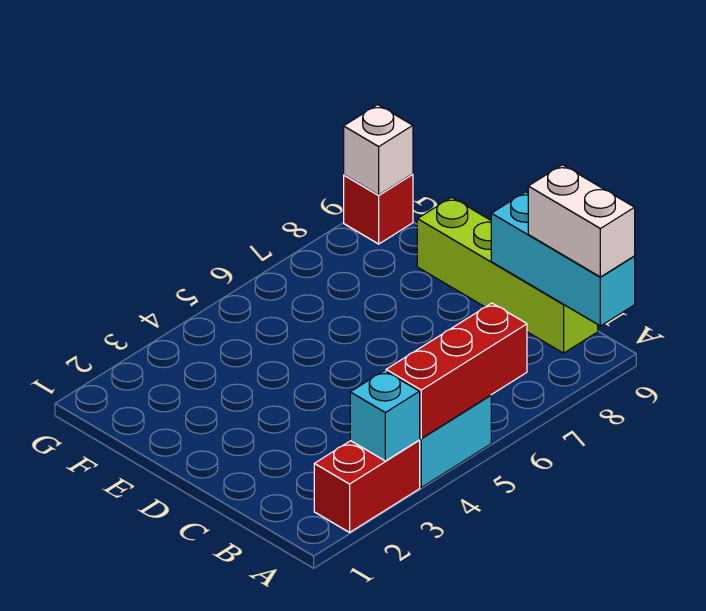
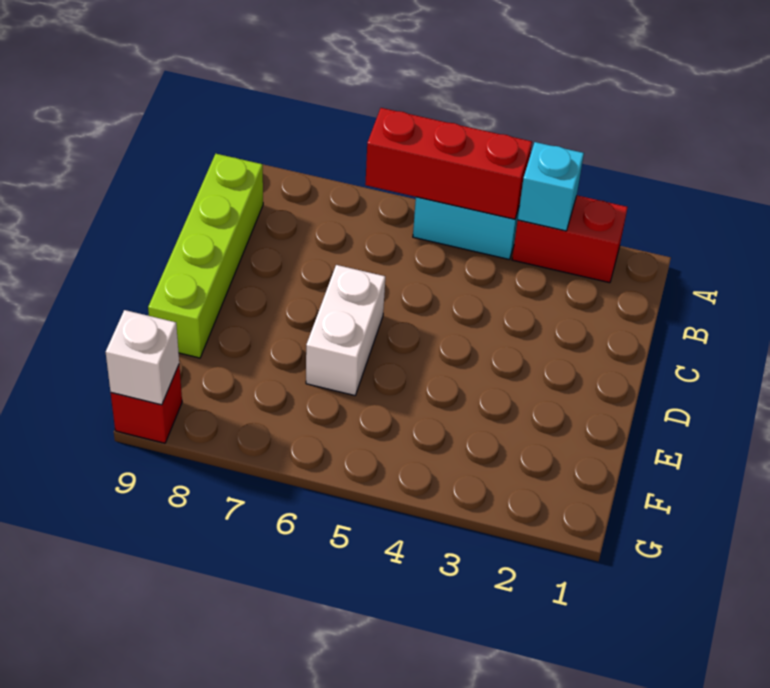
cyan 1x3 brick [491,192,635,326] -> none
white 1x2 brick [528,165,635,277] -> white 1x2 brick moved to [306,265,385,396]

